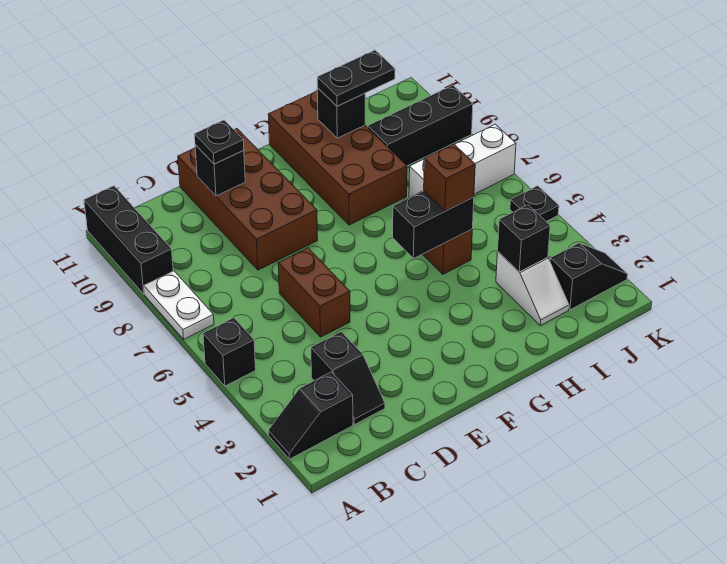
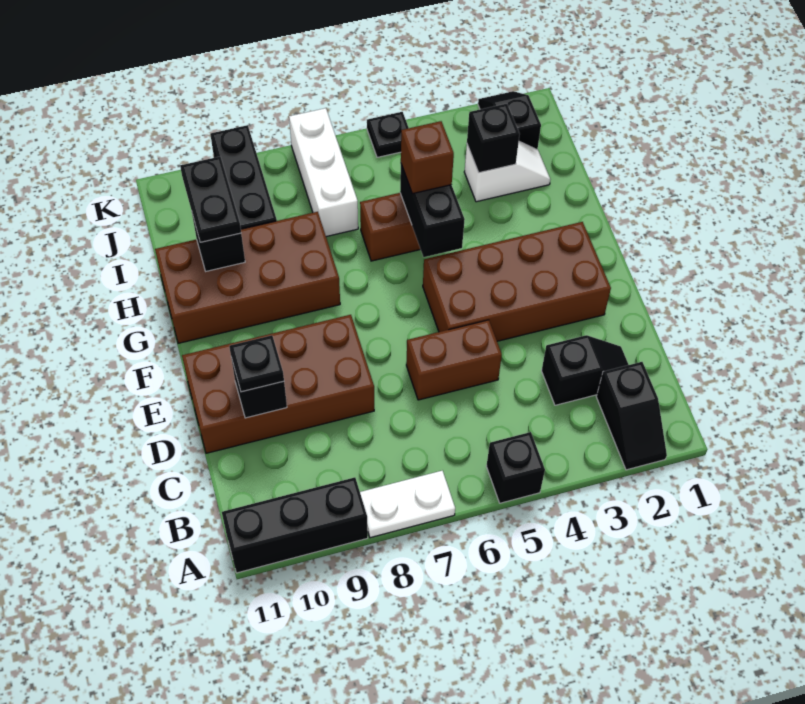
none -> brown 2x4 brick [423,222,611,341]

